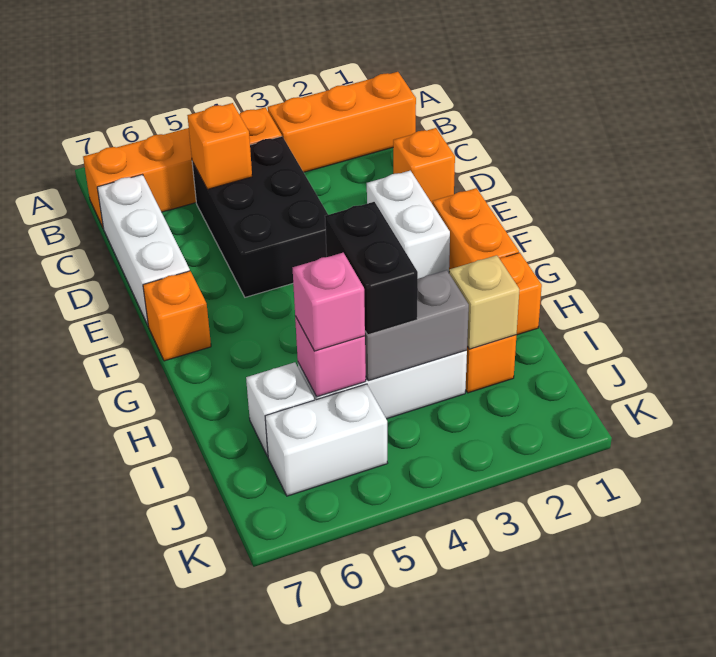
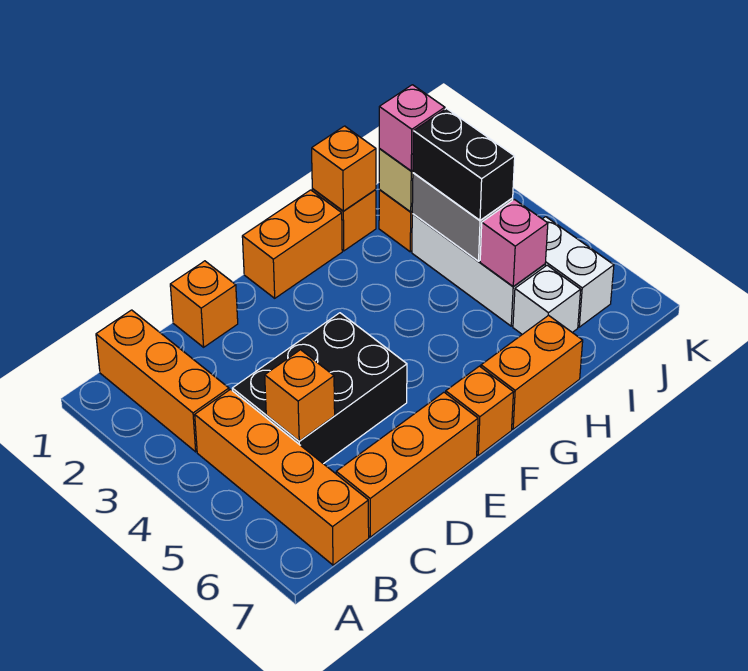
white 1x3 brick [97,175,190,325] -> orange 1x3 brick [336,392,478,537]
white 1x2 brick [367,171,450,279] -> none
none -> orange 1x2 brick [481,315,583,429]
none -> orange 1x1 brick [312,126,376,211]
black 1x2 brick [325,202,418,335] -> black 1x2 brick turned to [413,109,515,220]
pink 1x1 brick [293,253,365,351] -> pink 1x1 brick moved to [379,85,445,171]

